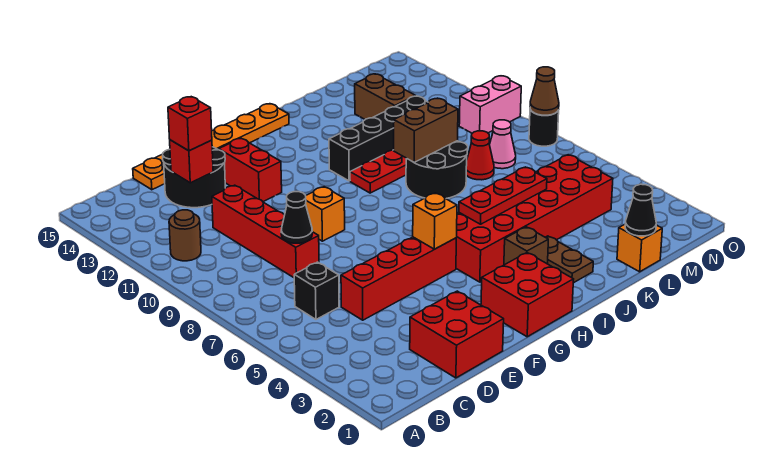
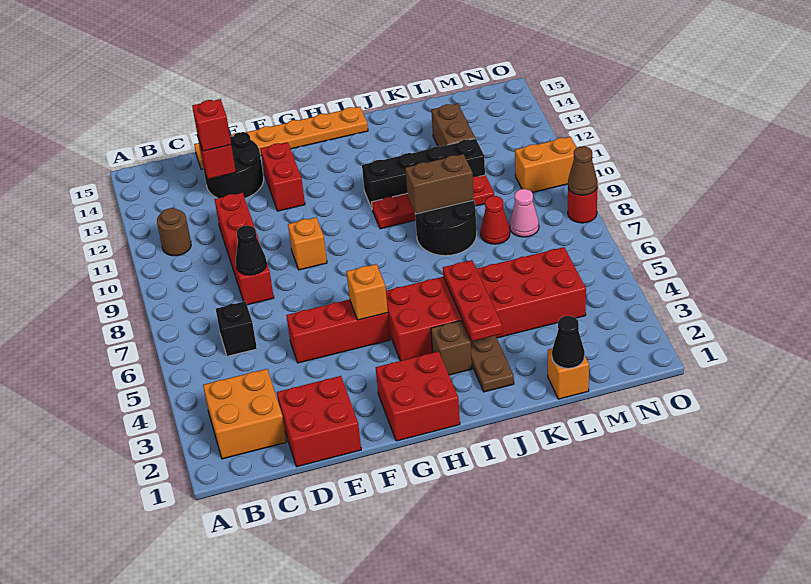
none -> orange 2x2 brick [203,369,287,459]
red 1x4 brick [341,237,456,320] -> red 1x3 brick [286,300,390,363]
red 1x3 plate [459,167,547,224] -> red 1x3 plate turned to [443,260,503,341]
pink 1x2 brick [459,76,521,133] -> orange 1x2 brick [515,137,577,193]
black 1x1 round brick [529,110,559,146] -> red 1x1 round brick [568,188,597,223]

